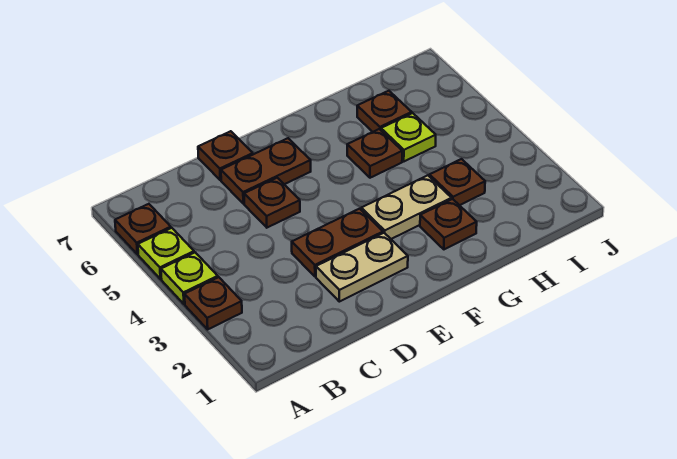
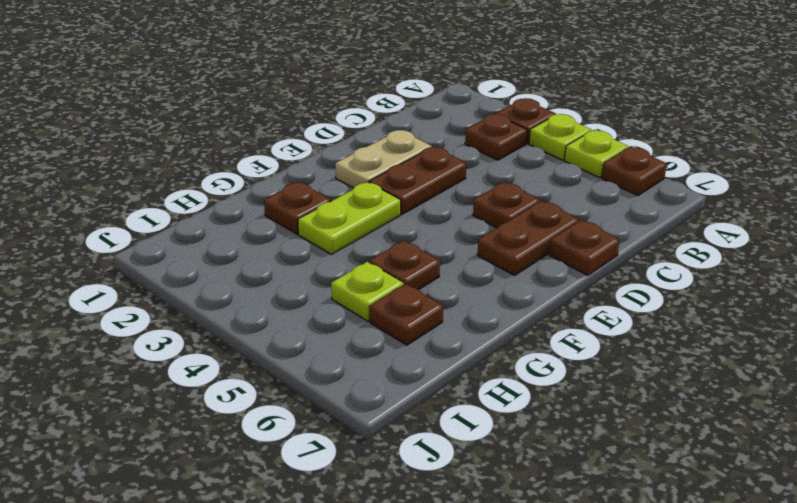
tan 1x2 plate [361,175,452,239] -> lime 1x2 plate [298,182,401,254]
brown 1x1 plate [430,159,485,205] -> brown 1x1 plate moved to [465,114,527,160]

